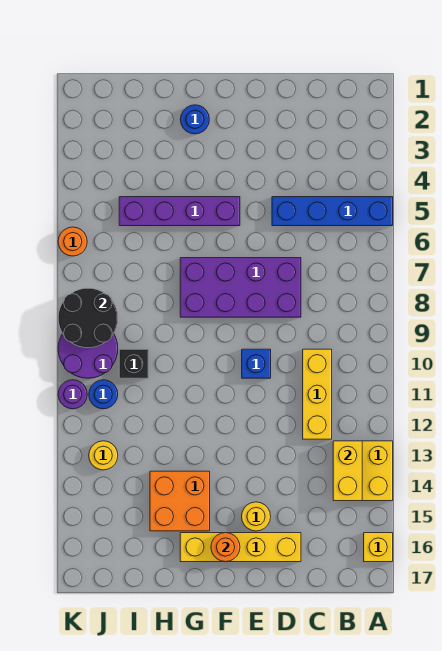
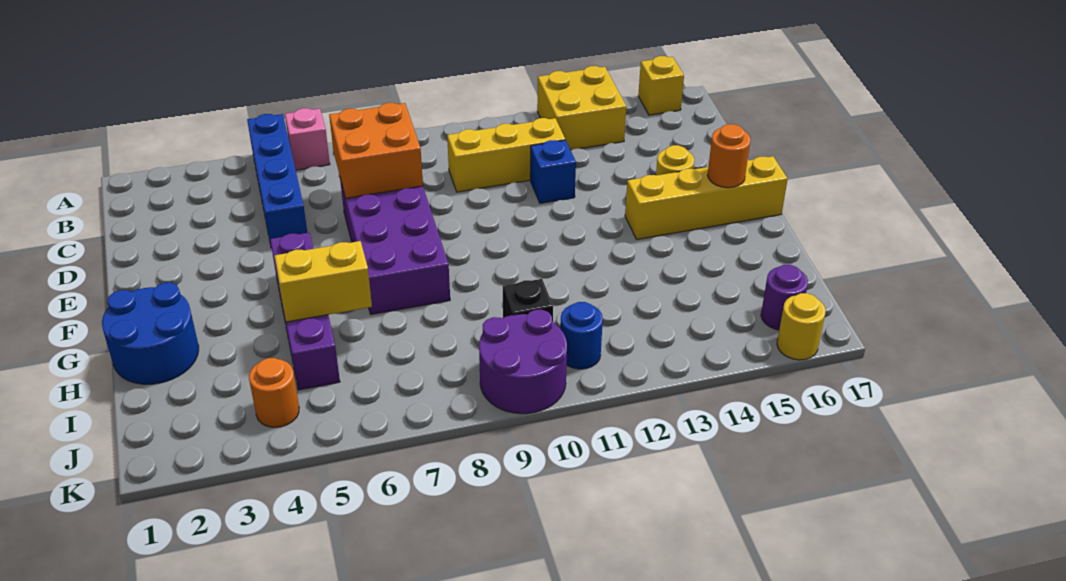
none -> pink 1x1 brick [285,108,330,170]
yellow 1x2 brick [333,441,362,501] -> yellow 1x2 brick moved to [275,241,372,322]
yellow 1x4 brick [180,533,301,562] -> yellow 1x4 brick turned to [625,156,788,239]
blue 1x1 brick [242,349,271,378] -> blue 1x1 brick moved to [530,140,576,203]
blue 1x1 round brick [180,105,209,134] -> blue 2x2 round brick [102,283,199,384]
orange 2x2 brick [150,471,210,531] -> orange 2x2 brick moved to [329,103,423,198]
black 2x2 round brick [58,288,118,348] -> none
yellow 1x1 round brick [89,441,118,470] -> yellow 1x1 round brick moved to [777,293,826,360]
orange 1x1 round brick [58,227,87,256] -> orange 1x1 round brick moved to [249,358,299,427]
purple 1x1 round brick [58,380,87,409] -> purple 1x1 round brick moved to [761,265,808,330]

